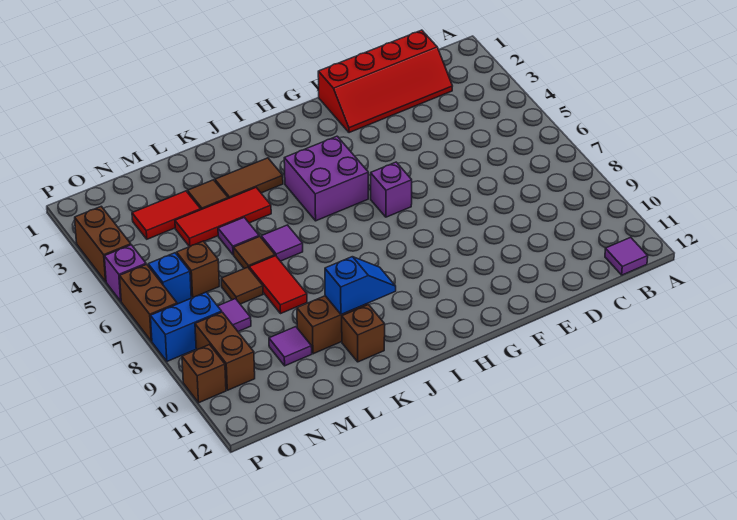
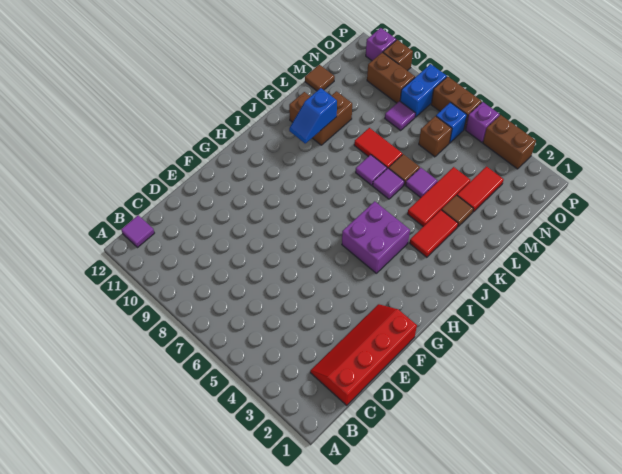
purple 1x1 brick [371,162,412,217] -> purple 1x1 brick moved to [366,28,396,61]
brown 1x2 tile [215,158,283,199] -> red 1x2 tile [410,210,458,257]
brown 1x1 tile [221,267,263,304] -> brown 1x1 tile moved to [305,65,335,91]
purple 1x1 tile [269,327,312,366] -> purple 1x1 tile moved to [356,155,387,185]

